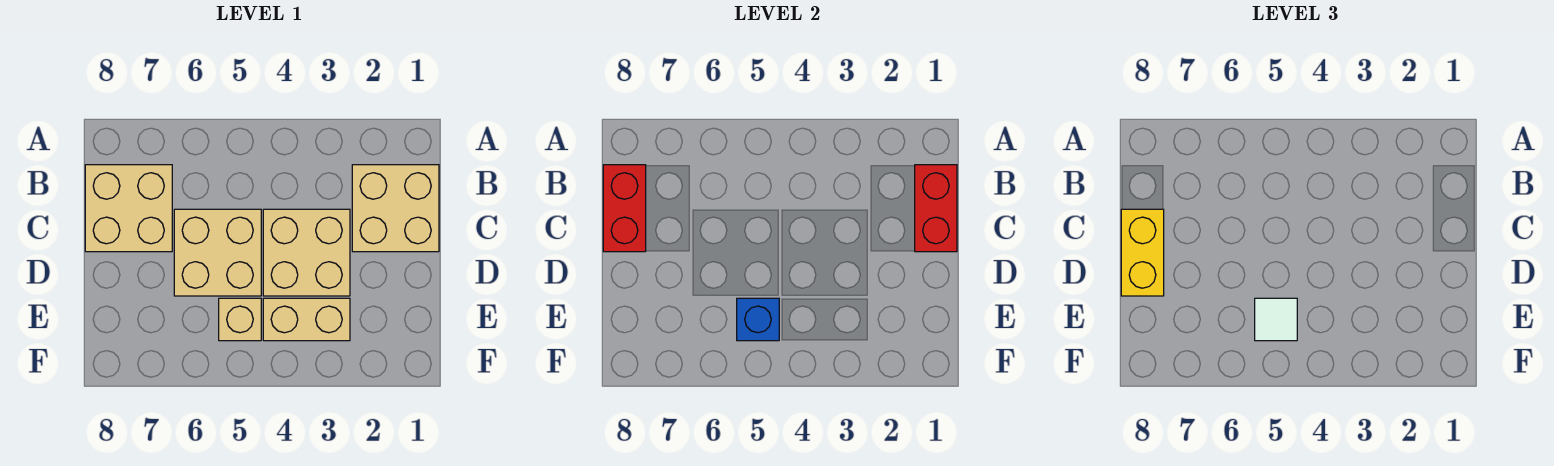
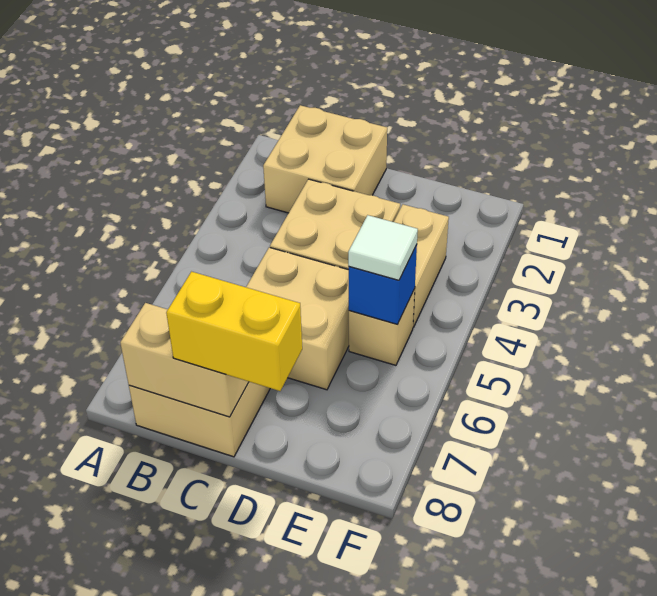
red 1x2 brick [915,165,957,252] -> none
red 1x2 brick [603,165,646,252] -> tan 1x2 brick [120,303,249,417]

